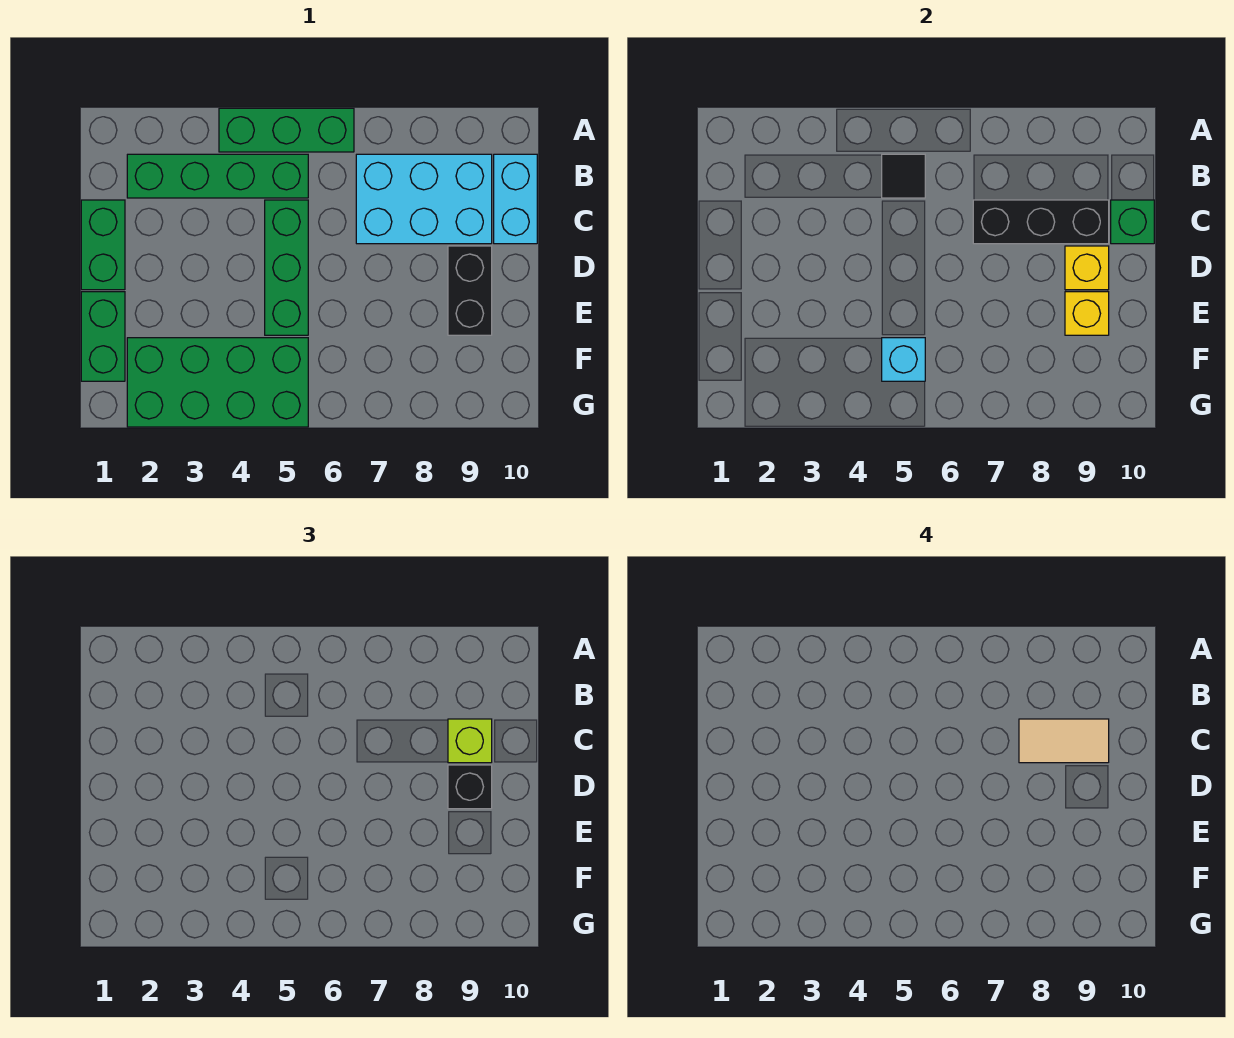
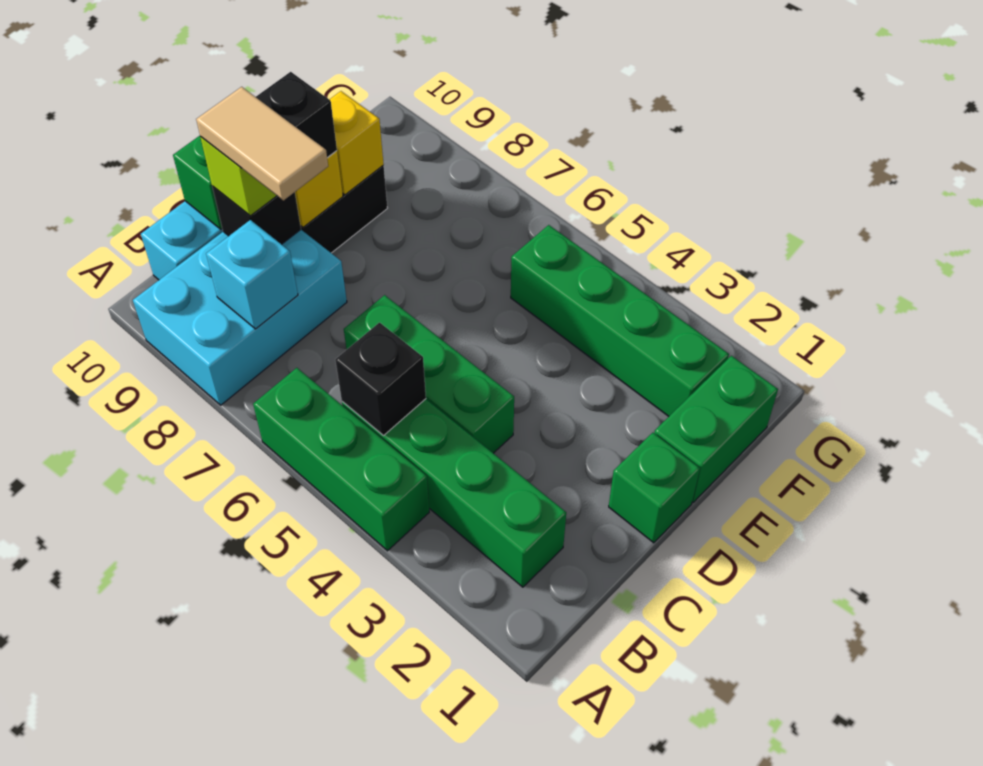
black 1x1 tile [882,154,925,198] -> black 1x1 brick [335,323,426,436]
cyan 2x3 brick [356,154,492,244] -> cyan 2x3 brick turned to [133,230,347,405]
green 1x2 brick [81,200,125,290] -> green 1x1 brick [609,433,700,543]
green 1x3 brick [265,200,308,335] -> green 1x3 brick turned to [344,295,514,453]
black 1x3 brick [973,200,1109,244] -> black 1x1 brick [212,186,301,244]
green 2x4 brick [127,338,308,427] -> green 1x4 brick [511,225,729,416]
cyan 1x1 brick [882,338,925,381] -> cyan 1x1 brick moved to [206,220,298,329]

